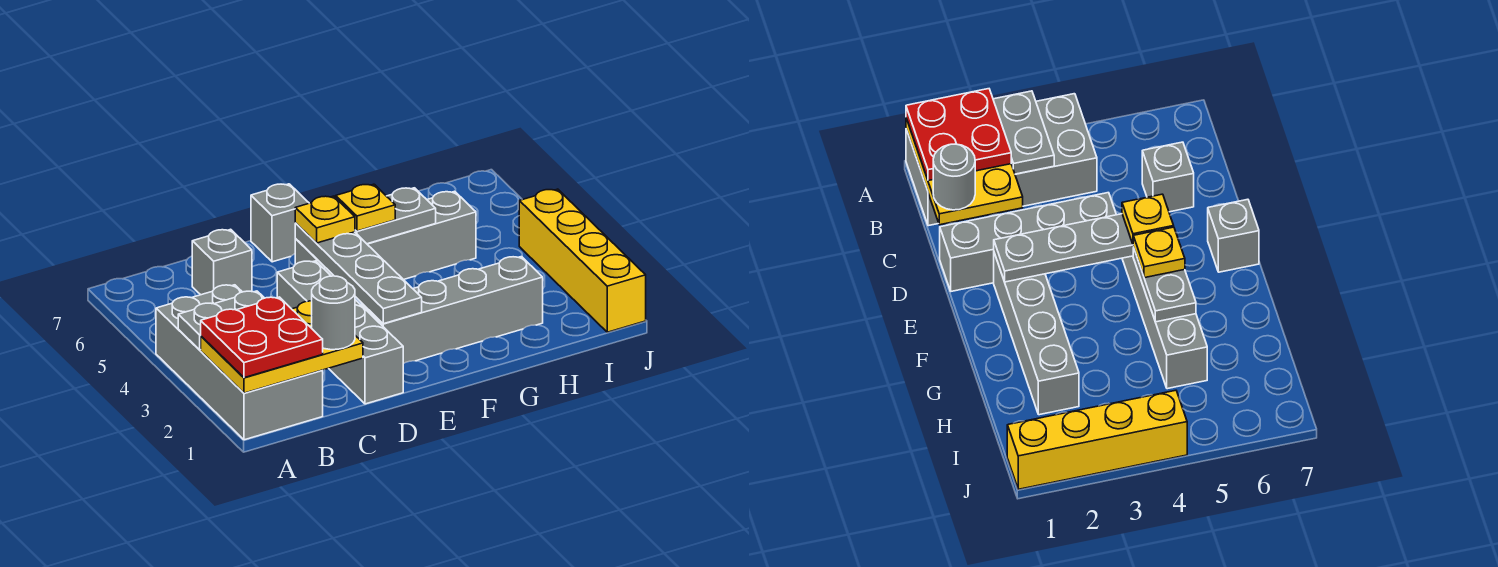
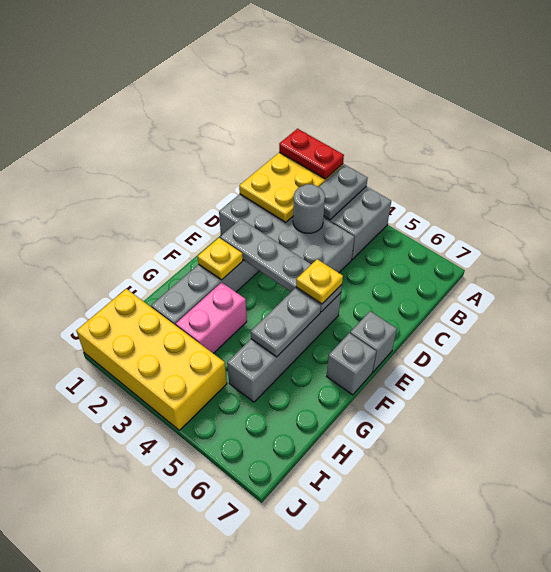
red 2x2 plate [201,297,323,378] -> red 1x2 plate [279,129,344,179]
grey 1x1 round brick [312,276,355,350] -> grey 1x1 round brick moved to [293,184,325,233]
grey 1x1 brick [192,229,252,295] -> grey 1x1 brick moved to [327,333,376,395]
grey 1x4 brick [277,261,403,404] -> grey 2x4 brick [219,194,354,273]
yellow 1x1 plate [336,184,395,231] -> yellow 1x1 plate moved to [197,238,243,280]
none -> pink 1x2 brick [176,282,247,353]
yellow 1x4 brick [519,189,646,332] -> yellow 2x4 brick [76,289,227,430]

